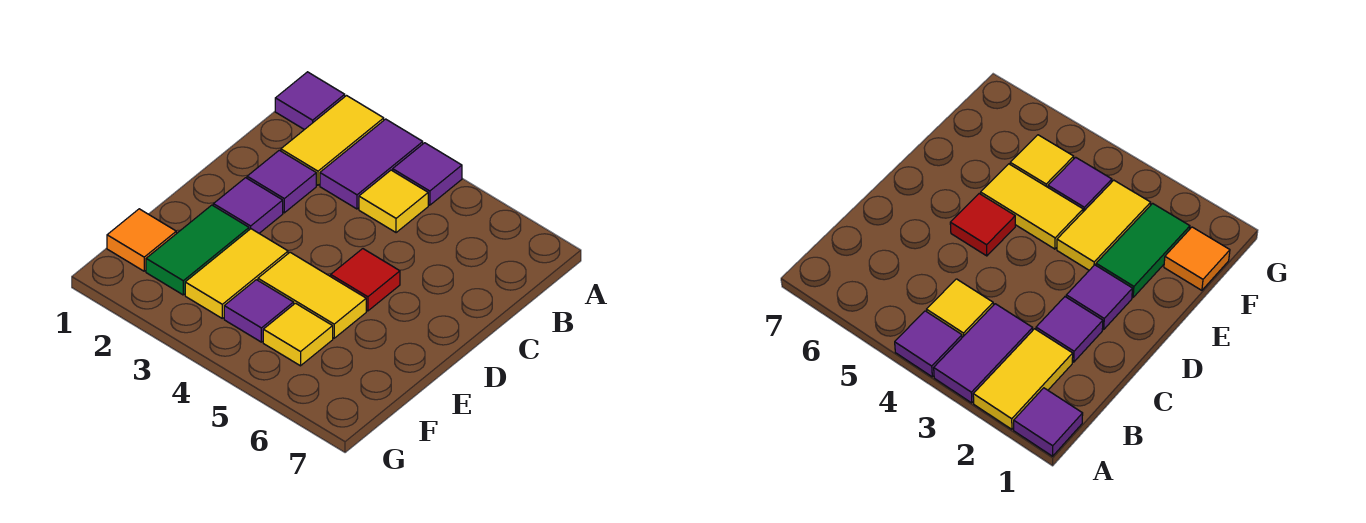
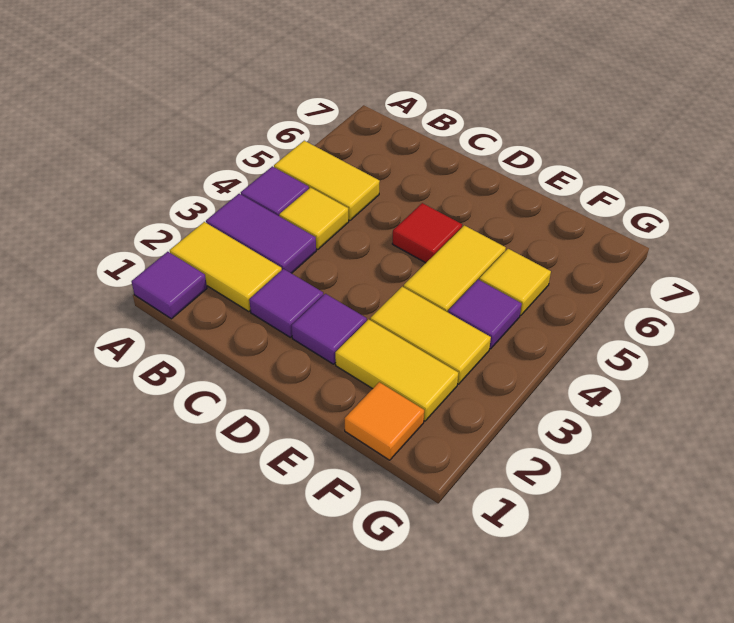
none -> yellow 1x2 tile [274,141,380,221]
green 1x2 tile [146,205,249,295] -> yellow 1x2 tile [335,319,458,421]

